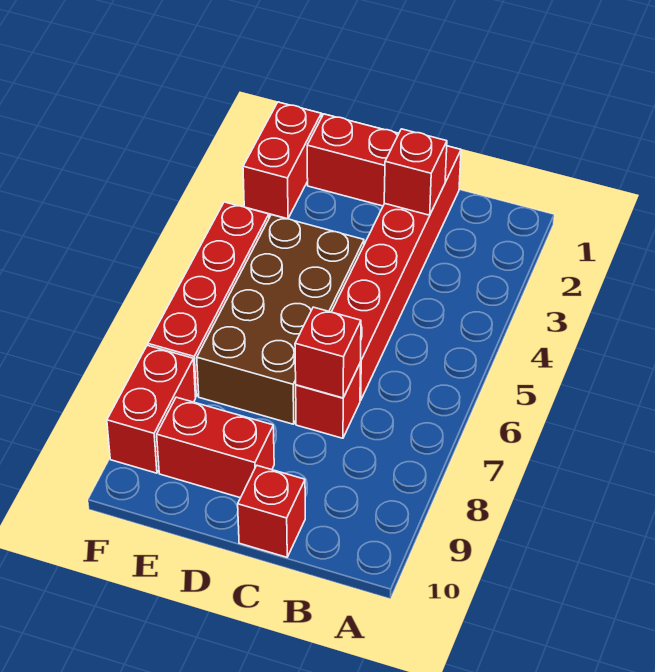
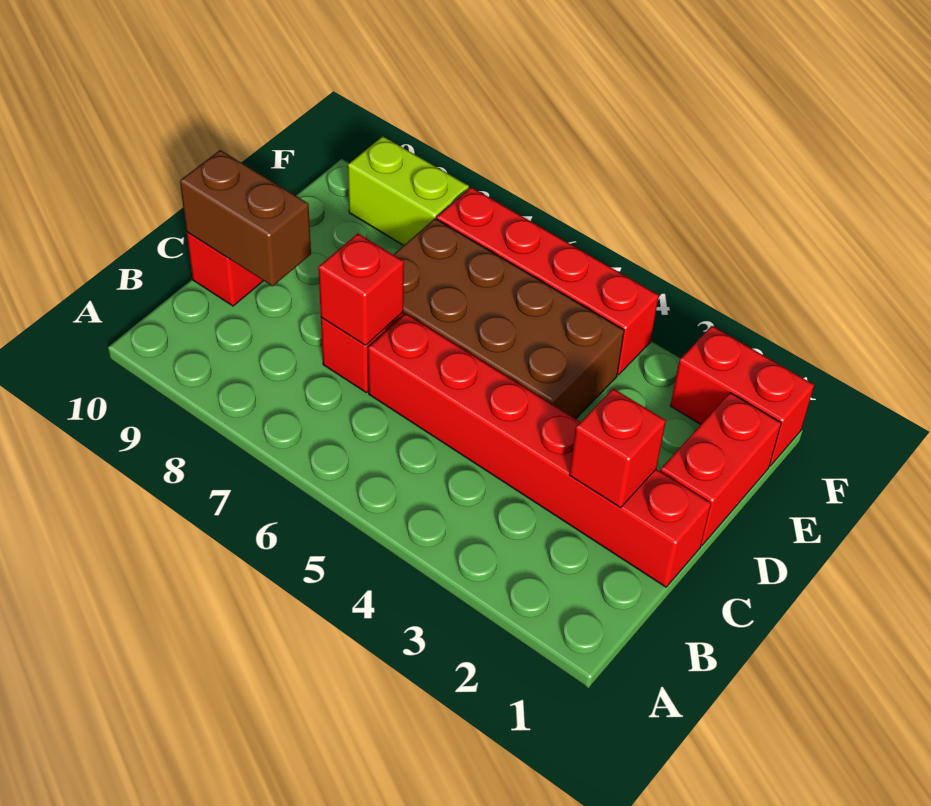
none -> brown 1x2 brick [180,150,311,286]
red 1x2 brick [157,397,274,498] -> none
red 1x2 brick [107,345,196,473] -> lime 1x2 brick [348,136,469,245]

